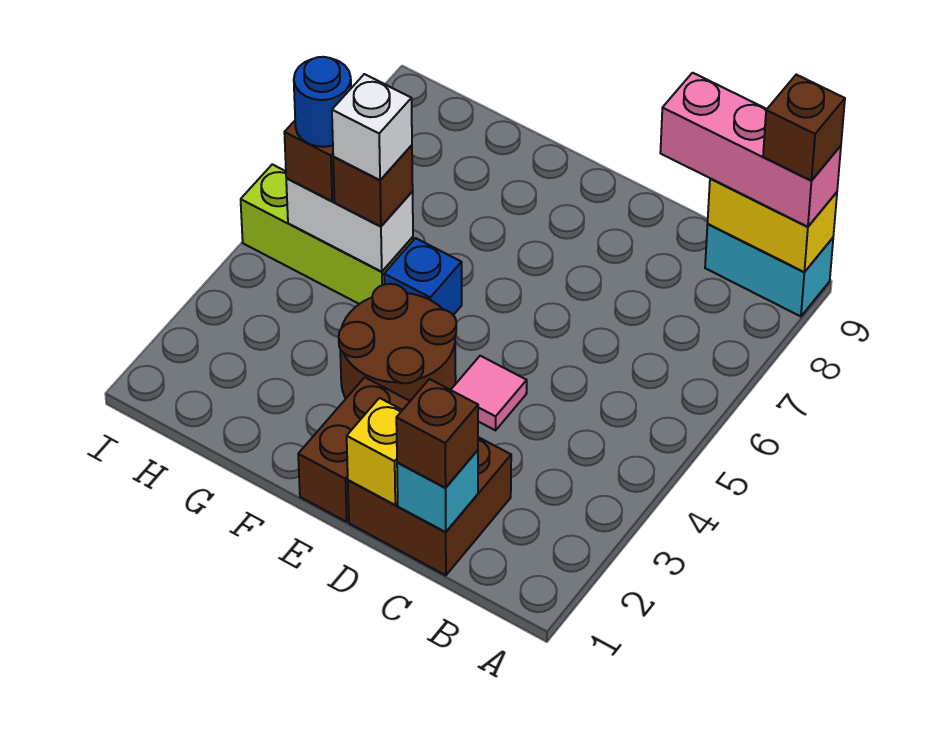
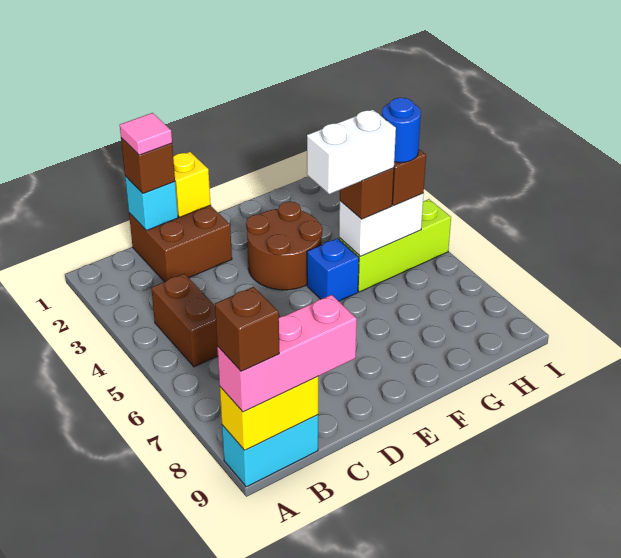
pink 1x1 tile [451,356,527,430] -> pink 1x1 tile moved to [120,113,172,155]
brown 1x2 brick [298,377,410,522] -> brown 1x2 brick moved to [151,274,218,367]
white 1x1 brick [332,74,412,180] -> white 1x2 brick [307,110,396,194]

